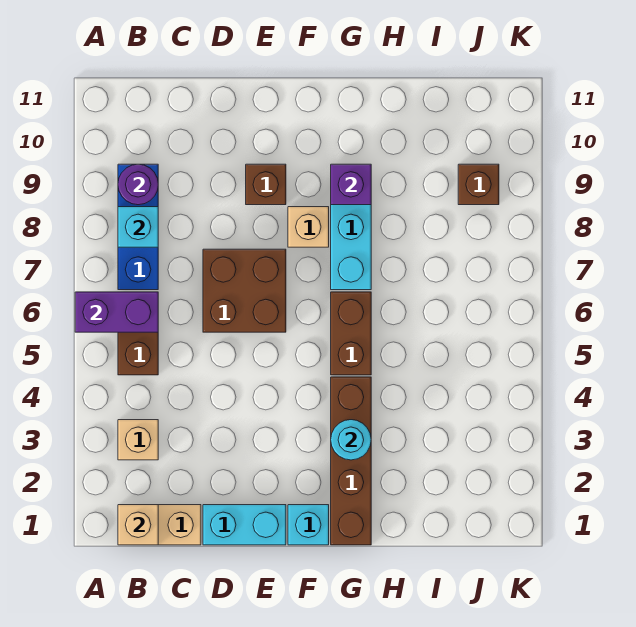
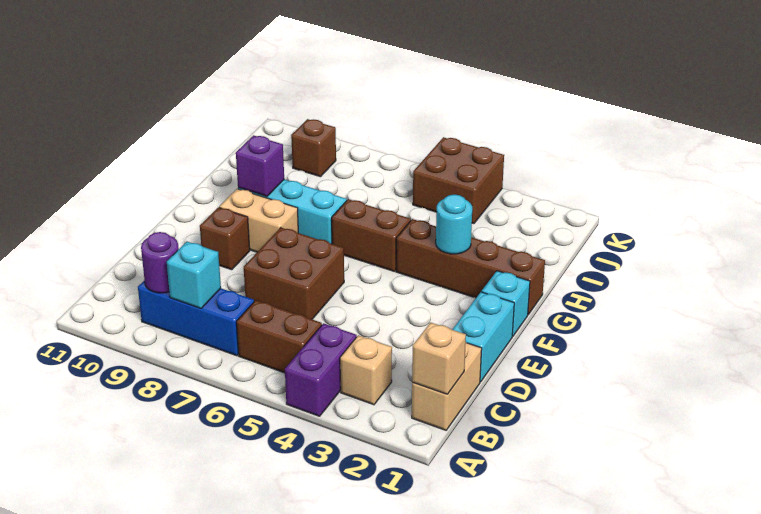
purple 1x2 brick [75,292,158,332] -> purple 1x2 brick moved to [285,323,357,416]
tan 1x1 brick [288,207,329,247] -> tan 1x2 brick [219,189,298,252]
none -> brown 2x2 brick [413,137,504,224]

